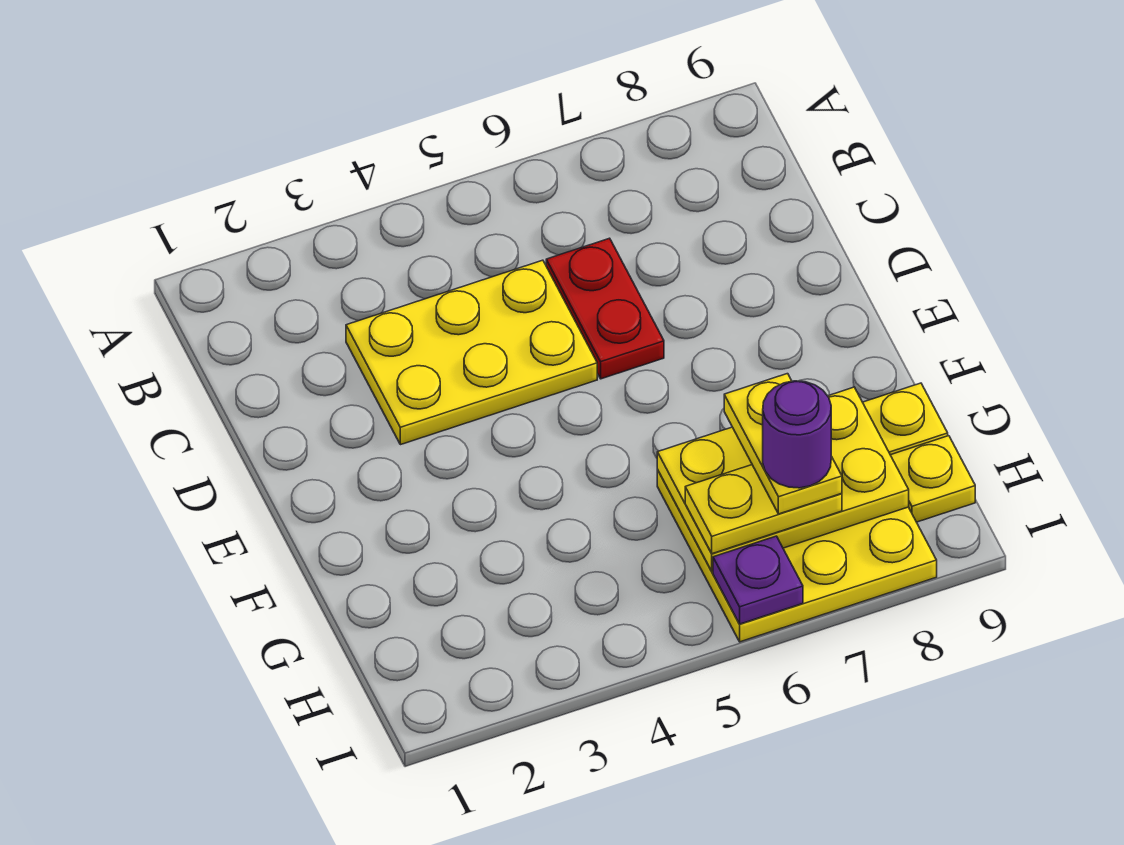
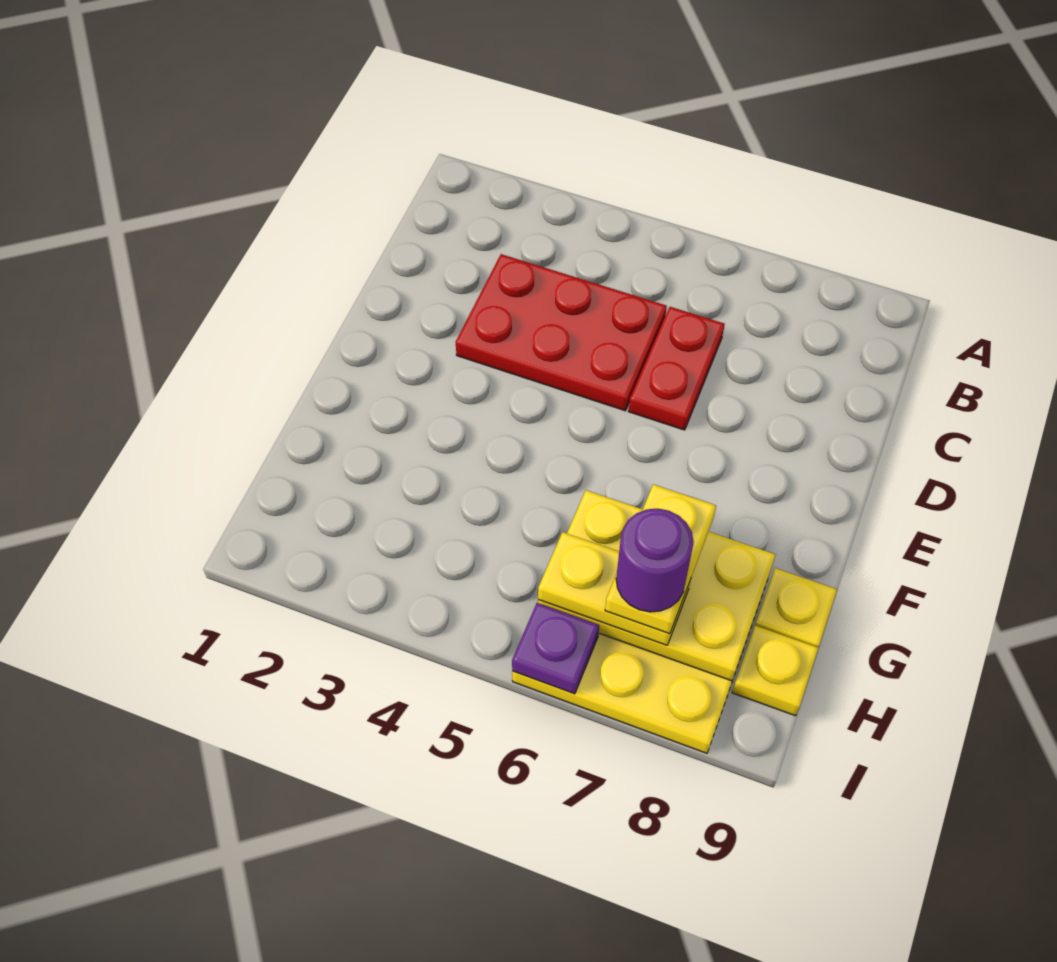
yellow 2x3 plate [346,260,597,445] -> red 2x3 plate [456,254,667,411]

